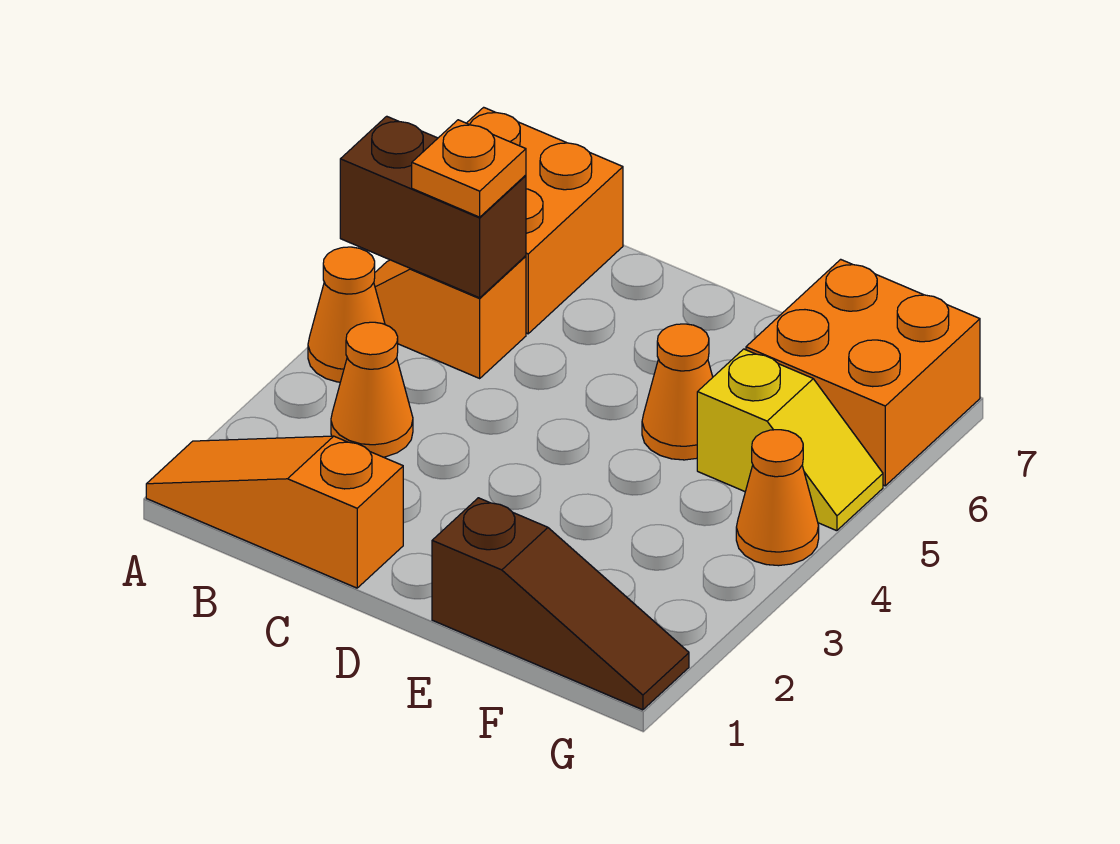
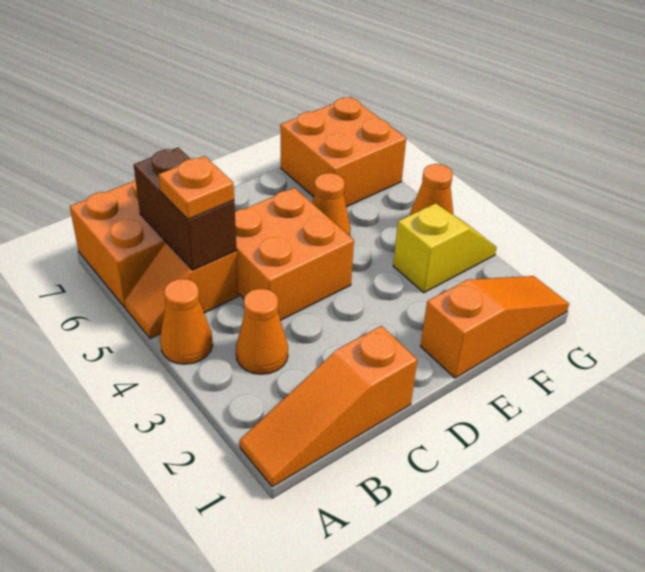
brown 1x2 brick [340,116,526,298] -> brown 1x2 brick turned to [134,148,237,270]
none -> orange 2x2 brick [235,188,354,320]
brown 1x3 slope [432,498,689,710] -> orange 1x3 slope [420,276,569,378]
yellow 1x2 slope [697,349,883,531] -> yellow 1x2 slope moved to [393,203,497,293]

